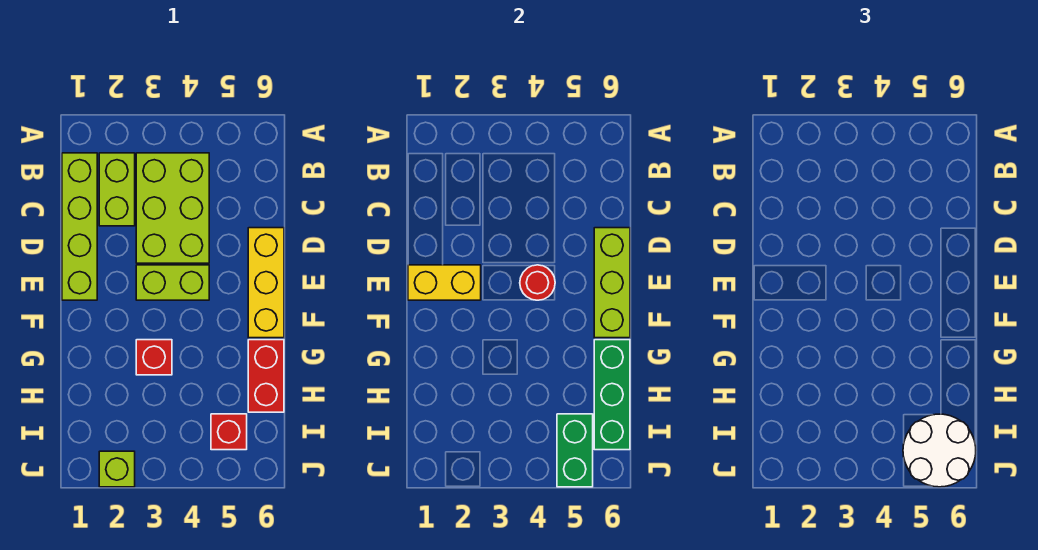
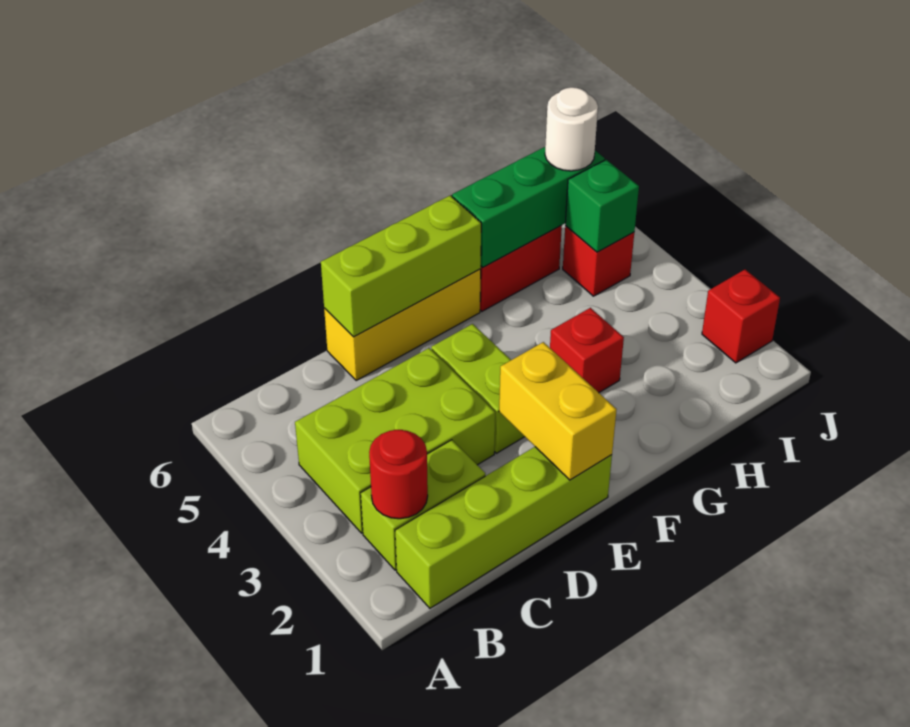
red 1x1 round brick [520,265,555,300] -> red 1x1 round brick moved to [369,430,428,519]
green 1x2 brick [557,414,593,487] -> green 1x1 brick [565,160,639,252]
white 2x2 round brick [903,414,976,487] -> white 1x1 round brick [545,87,598,171]
lime 1x1 brick [99,451,135,487] -> red 1x1 brick [702,270,780,363]

